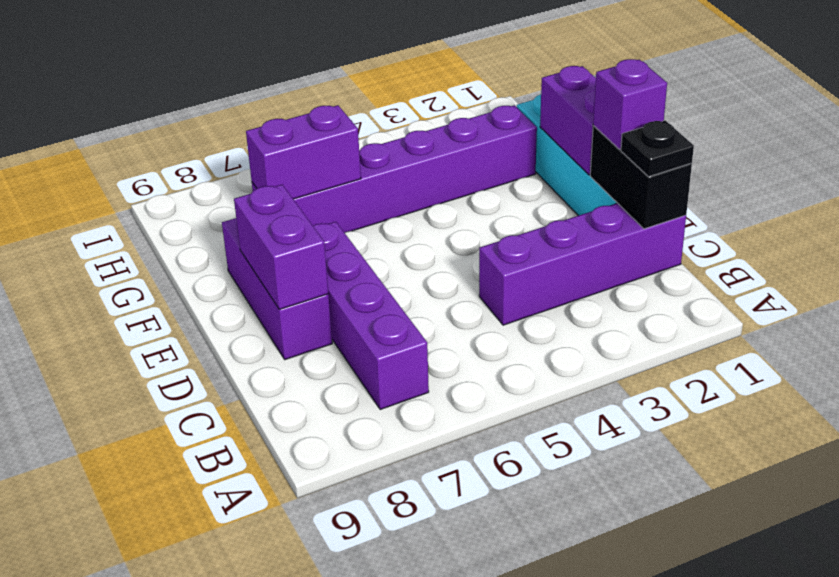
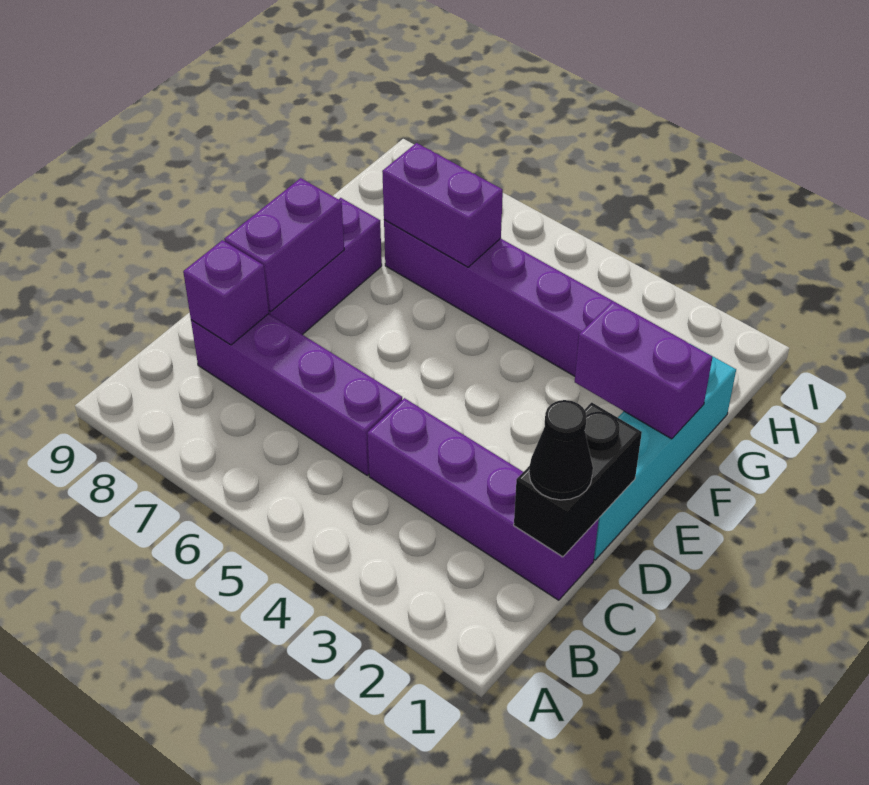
purple 1x4 brick [313,222,429,410] -> purple 1x4 brick turned to [191,314,402,475]
black 1x1 plate [621,121,694,176] -> black 1x1 cone [529,400,593,500]
purple 1x1 brick [593,59,667,149] -> purple 1x1 brick moved to [183,240,269,345]
purple 1x2 brick [540,66,596,175] -> purple 1x2 brick turned to [575,301,712,439]

